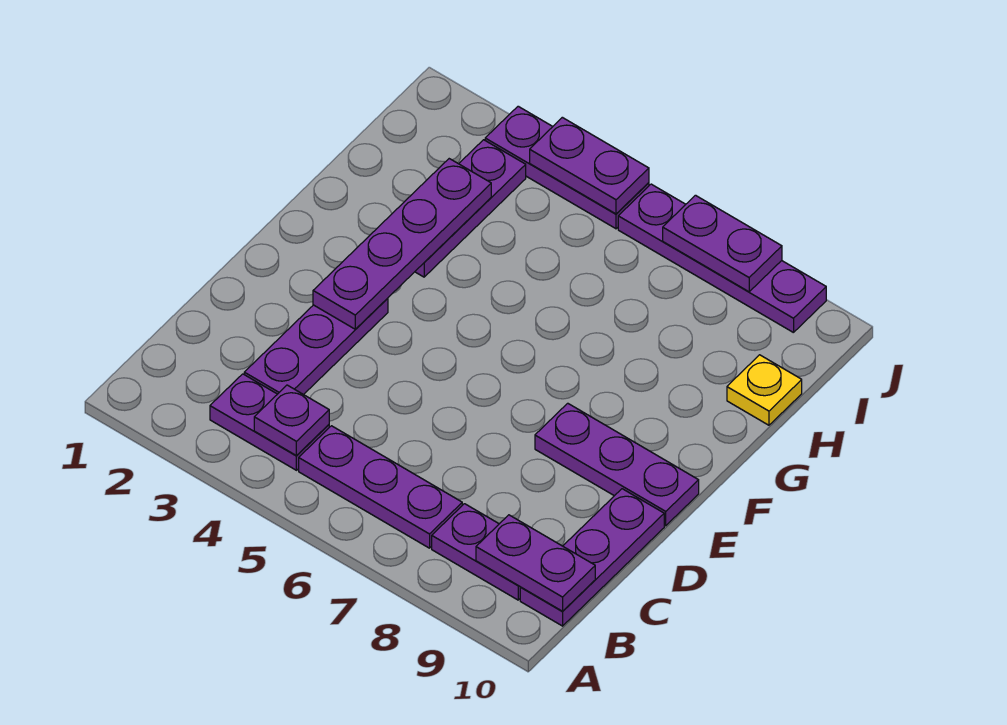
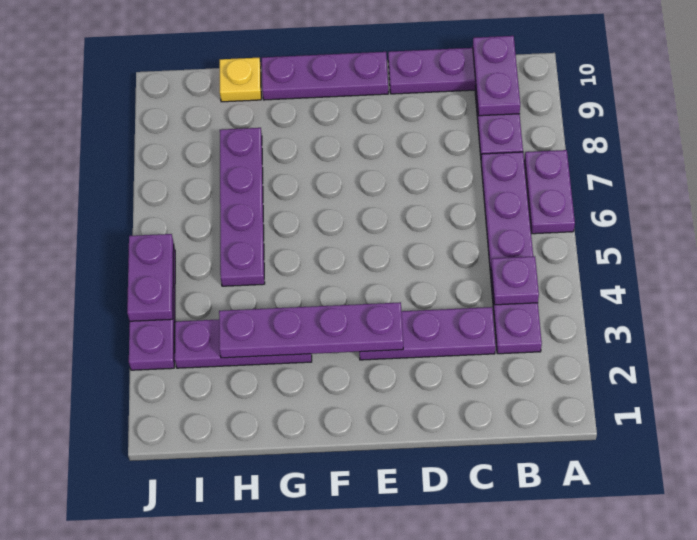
purple 1x3 plate [535,403,699,526] -> purple 1x3 plate turned to [262,52,388,100]
purple 1x4 plate [618,184,826,333] -> purple 1x4 plate moved to [220,128,265,286]
purple 1x2 plate [663,195,782,292] -> purple 1x2 plate moved to [524,150,575,234]

